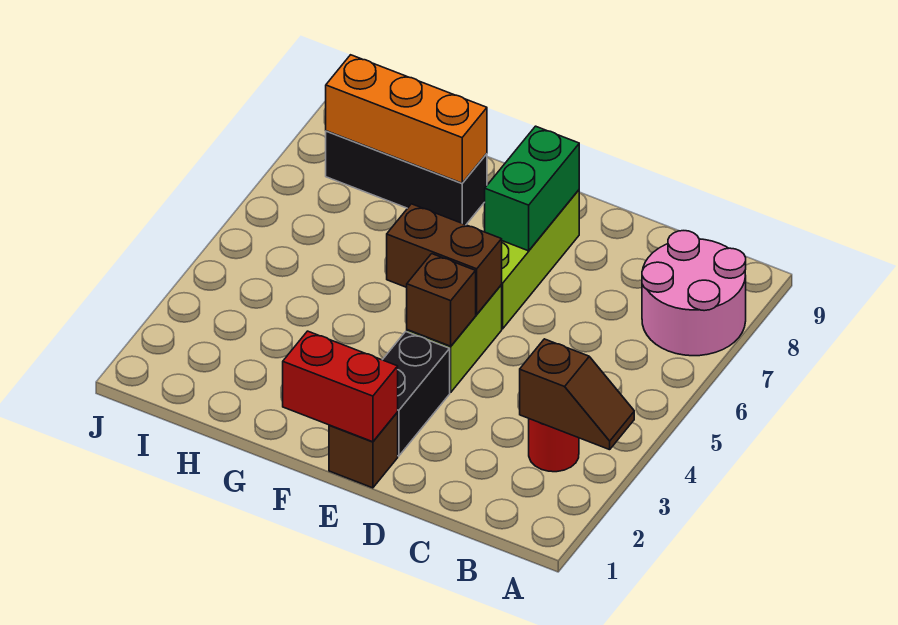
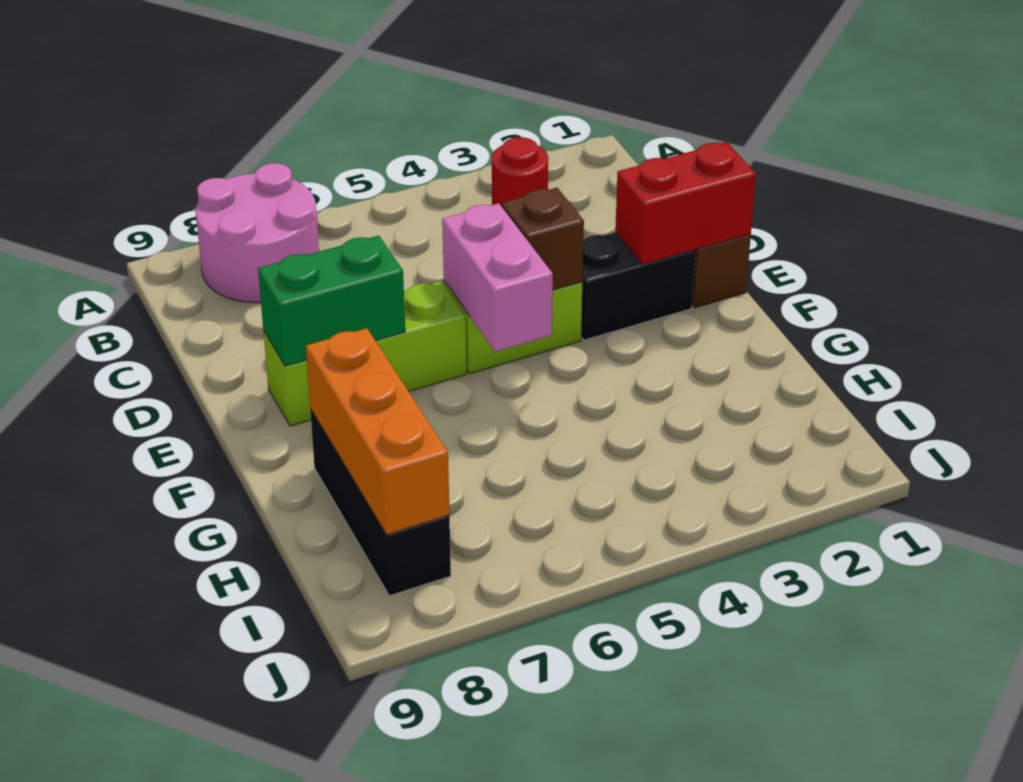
brown 1x2 slope [520,339,634,450] -> none
red 1x2 brick [283,331,398,442] -> red 1x2 brick turned to [615,142,756,265]
brown 1x2 brick [387,204,502,314] -> pink 1x2 brick [442,203,553,352]

